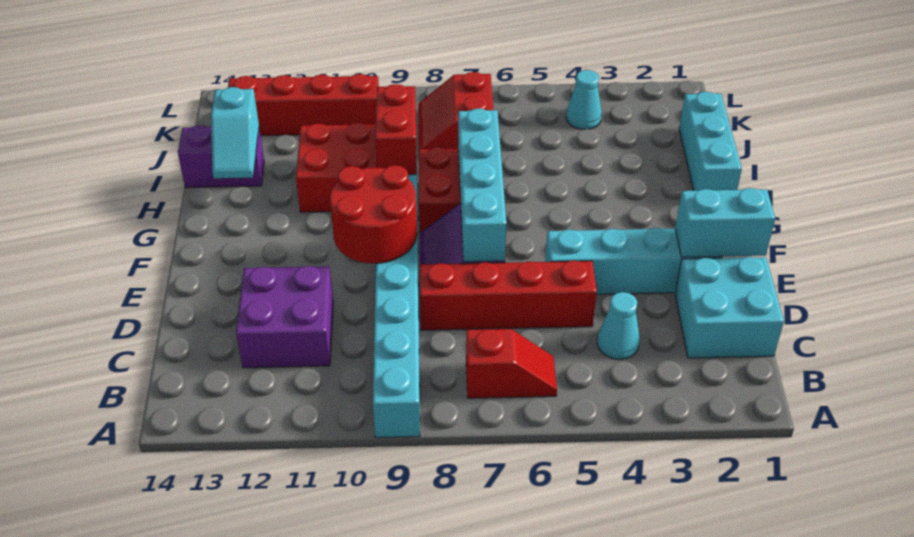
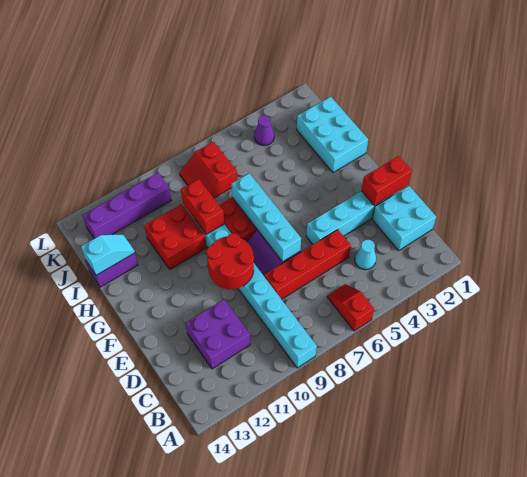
red 1x2 slope [466,329,557,398] -> red 1x2 slope turned to [327,284,374,331]
cyan 1x2 brick [675,188,775,257] -> red 1x2 brick [361,156,412,206]
cyan 1x3 brick [679,92,742,191] -> cyan 2x3 brick [297,97,368,173]
cyan 1x2 slope [211,87,259,178] -> cyan 1x2 slope turned to [81,235,135,275]
cyan 1x1 cone [566,70,602,130] -> purple 1x1 cone [254,115,274,146]
red 1x4 brick [228,74,379,136] -> purple 1x4 brick [83,173,171,239]

